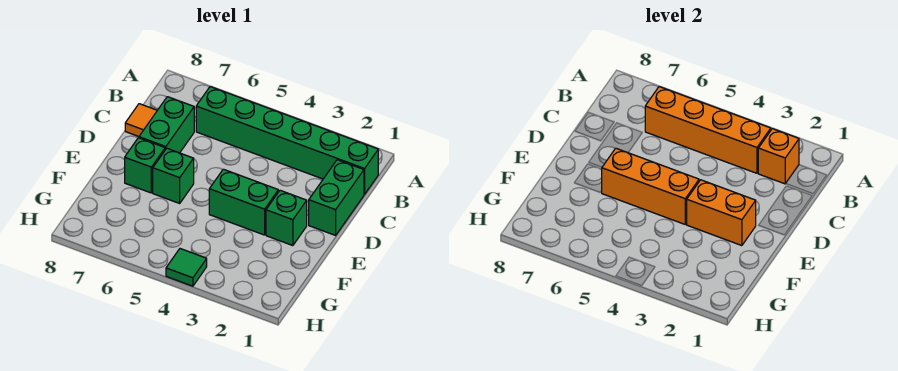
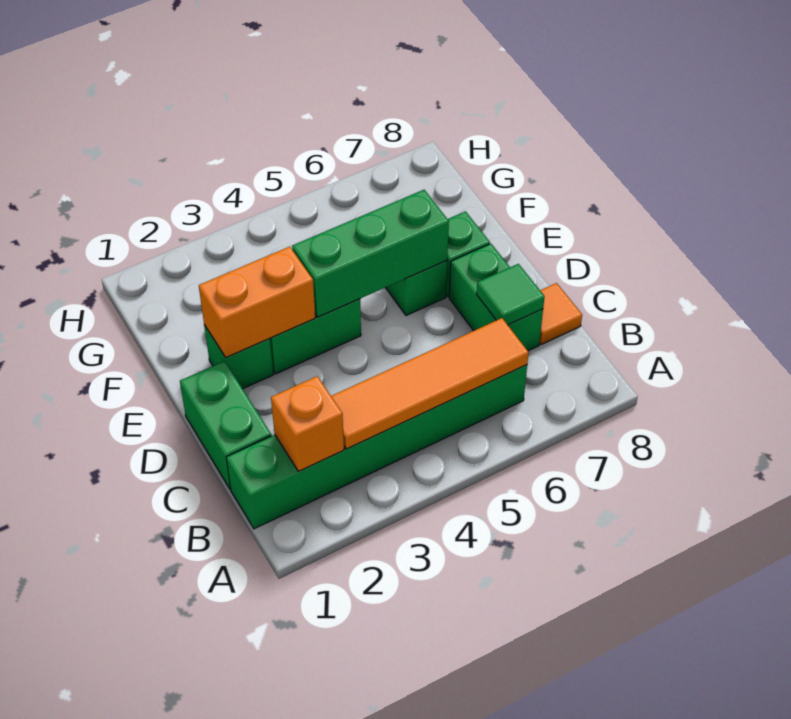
orange 1x4 brick [645,87,771,173] -> orange 1x4 tile [331,318,529,449]
orange 1x3 brick [602,148,699,224] -> green 1x3 brick [292,190,449,317]
green 1x1 tile [166,249,207,286] -> green 1x1 tile moved to [477,264,545,325]

